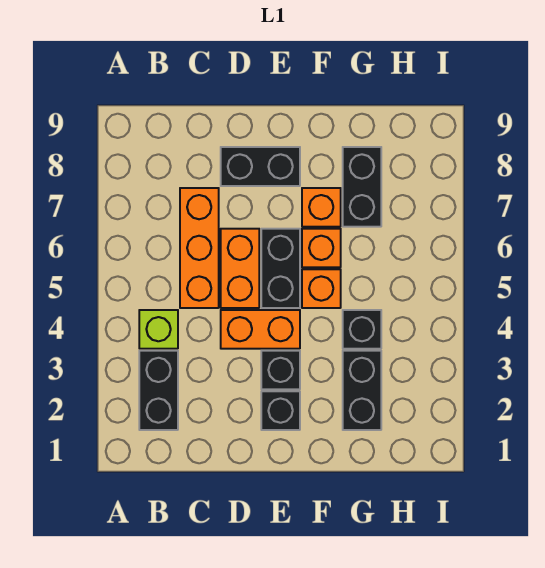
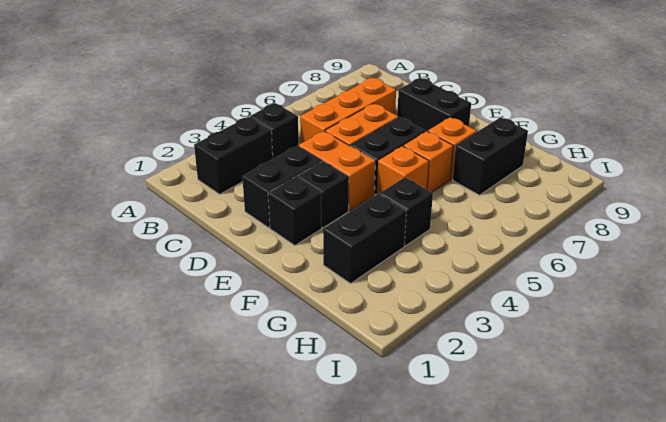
lime 1x1 brick [139,310,178,349] -> black 1x1 brick [250,103,299,159]
none -> black 1x2 brick [242,146,322,228]

